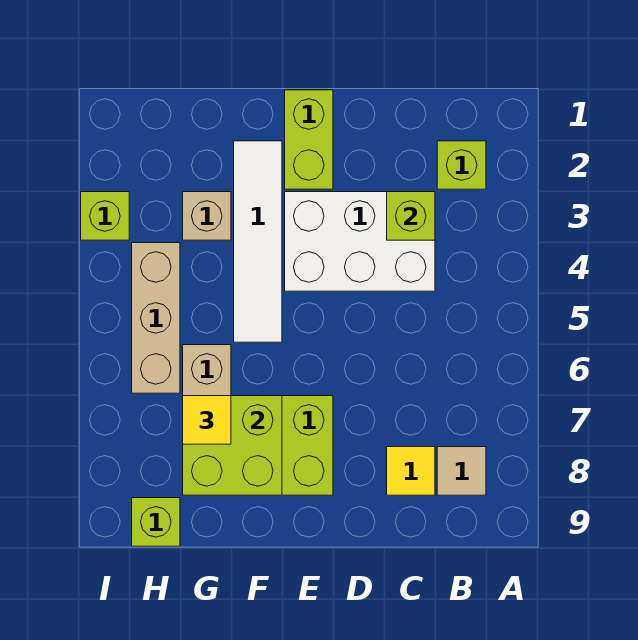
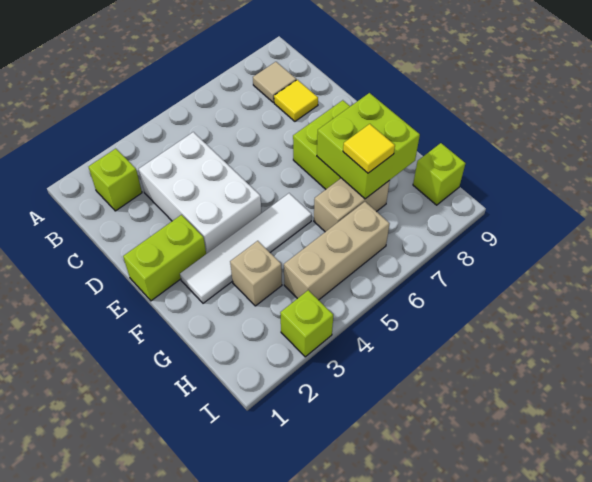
lime 1x1 brick [387,192,435,240] -> none

